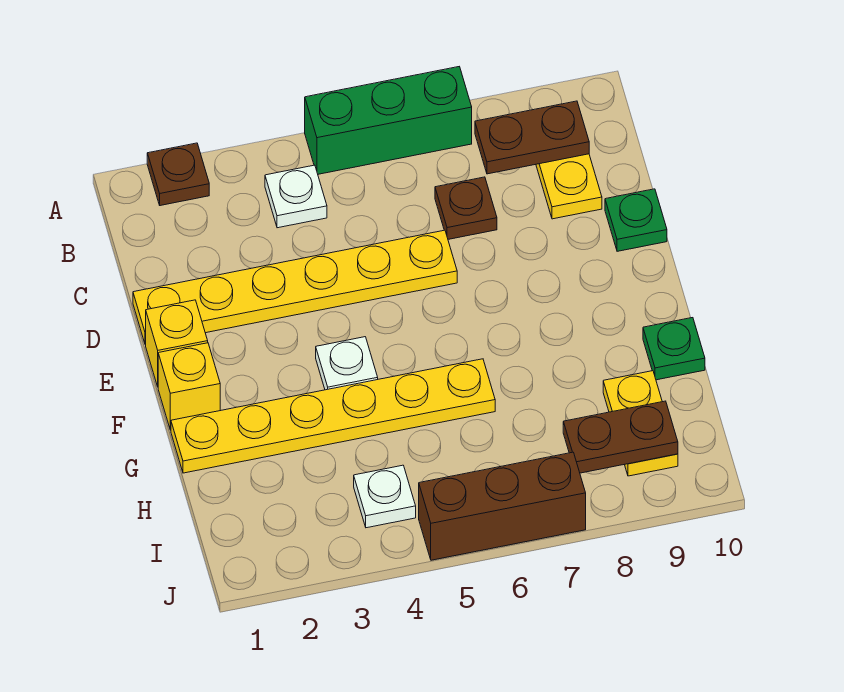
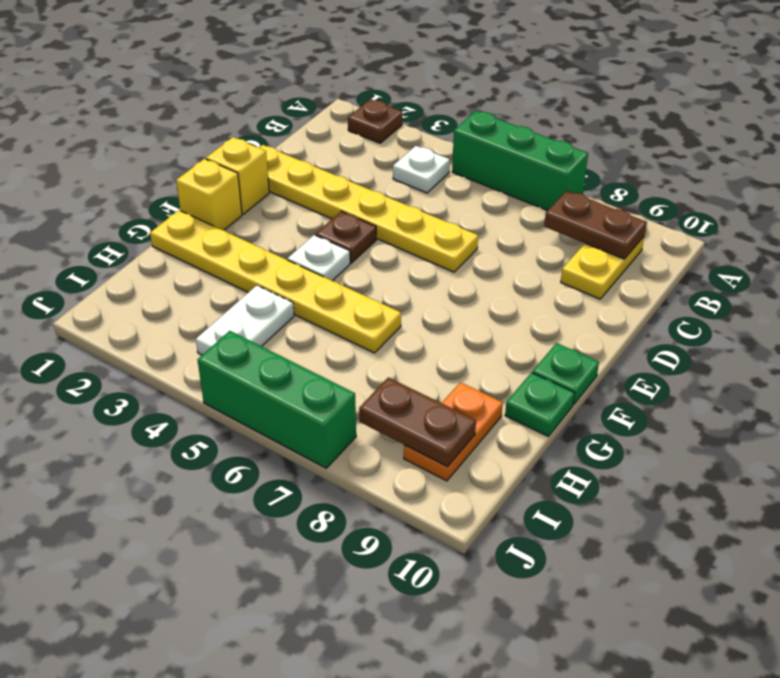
brown 1x1 plate [435,177,497,239] -> brown 1x1 plate moved to [316,211,376,263]
green 1x1 plate [605,189,667,251] -> green 1x1 plate moved to [532,343,599,405]
yellow 1x2 plate [603,371,678,476] -> orange 1x2 plate [404,382,503,481]
white 1x1 plate [354,465,416,528] -> white 1x2 plate [196,285,294,355]
brown 1x3 brick [419,452,586,560] -> green 1x3 brick [198,331,356,468]

